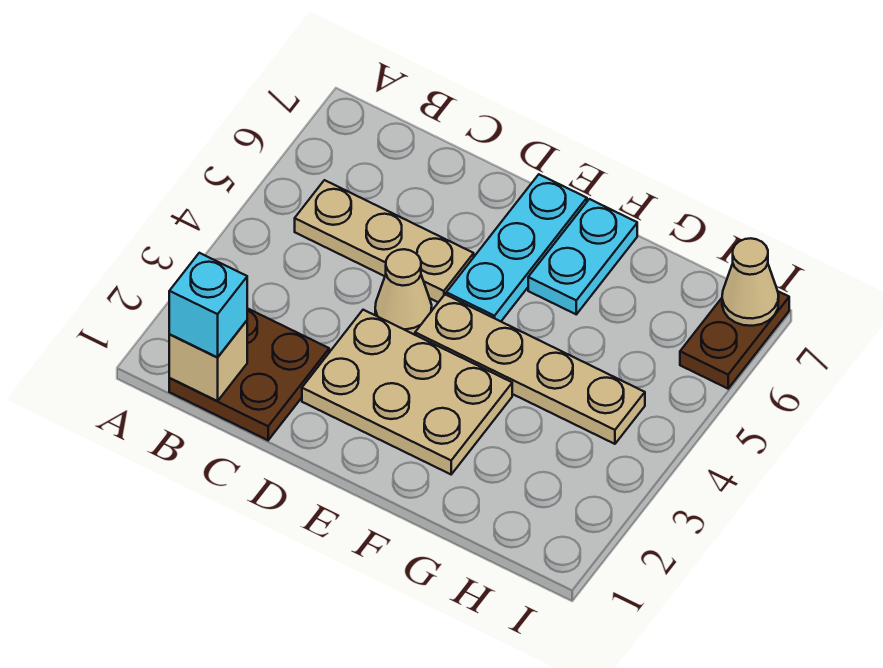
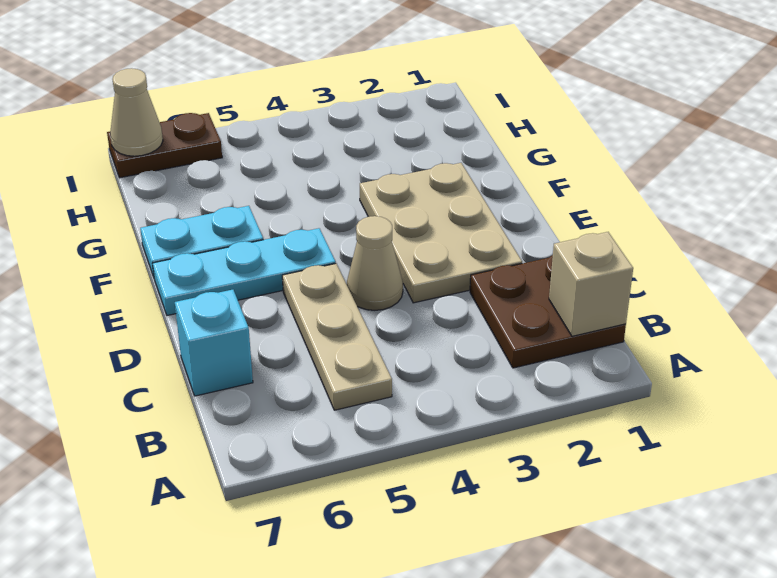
cyan 1x1 brick [169,253,247,358] -> cyan 1x1 brick moved to [175,290,253,396]
tan 1x4 plate [415,295,645,444] -> none

